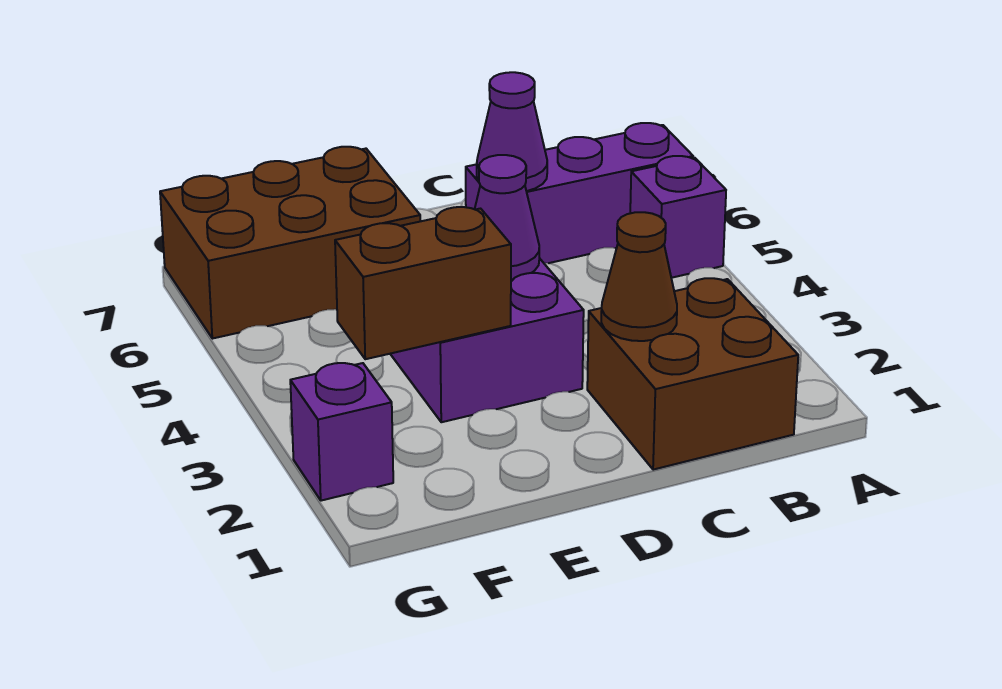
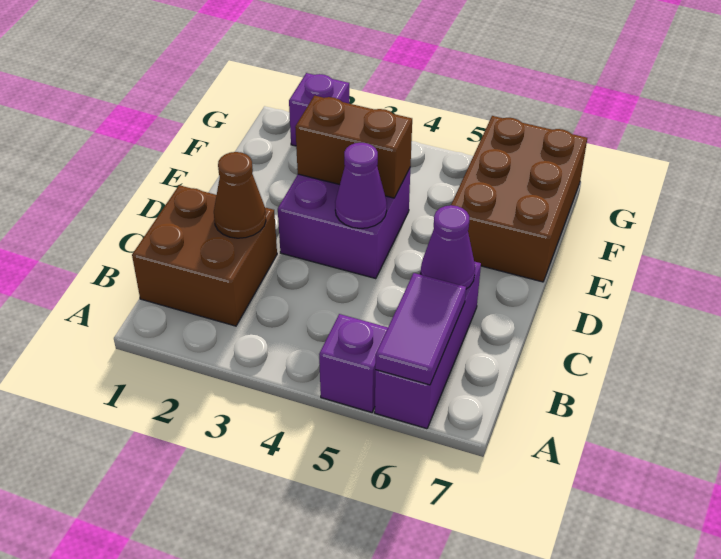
none -> purple 1x2 tile [375,273,466,385]
brown 1x2 brick [335,207,511,359] -> brown 1x2 brick turned to [295,96,412,198]

